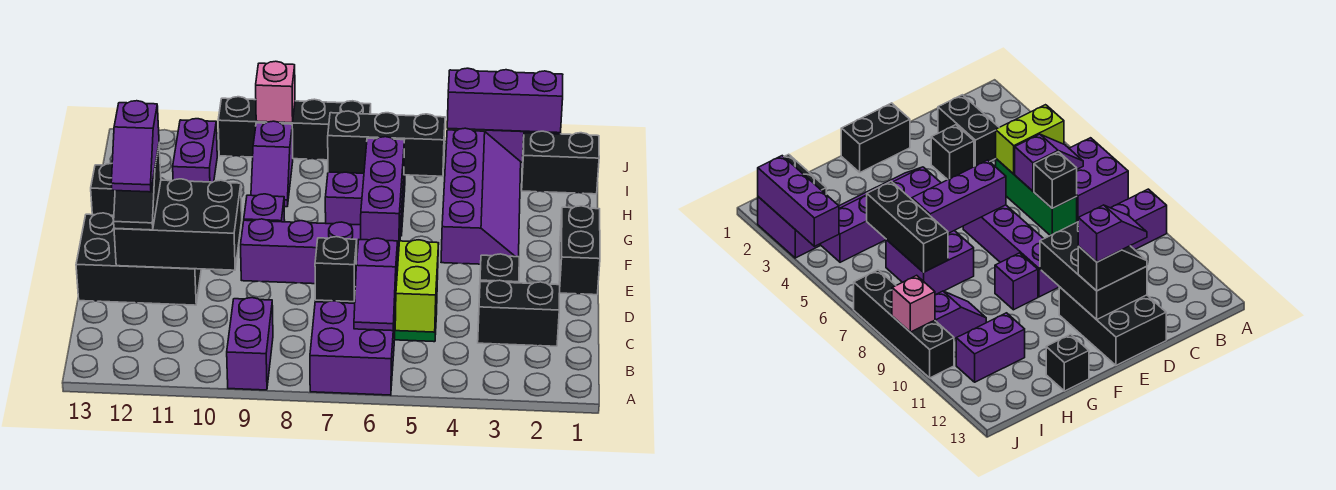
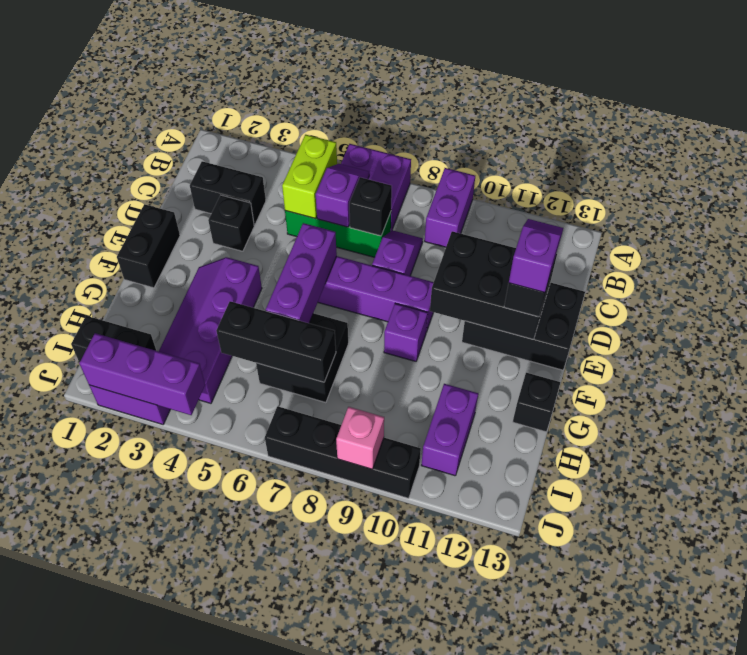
purple 2x2 brick [325,172,405,236] -> black 2x2 brick [256,313,348,403]
purple 1x2 slope [251,121,293,207] -> purple 1x2 slope moved to [372,230,423,276]

